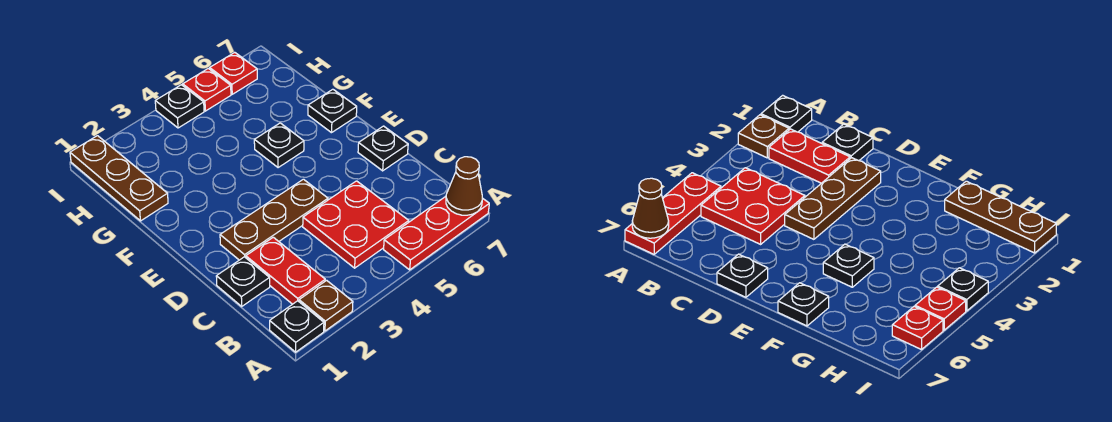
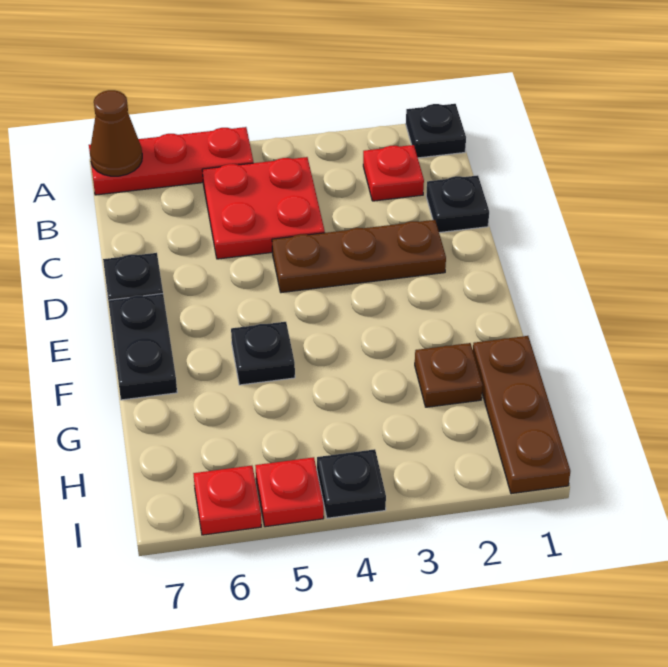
brown 1x1 plate [299,280,353,331] -> brown 1x1 plate moved to [415,343,483,407]
red 1x2 plate [246,237,325,304] -> red 1x1 plate [363,145,424,201]
black 1x1 plate [308,89,357,133] -> black 1x2 plate [108,294,177,400]

